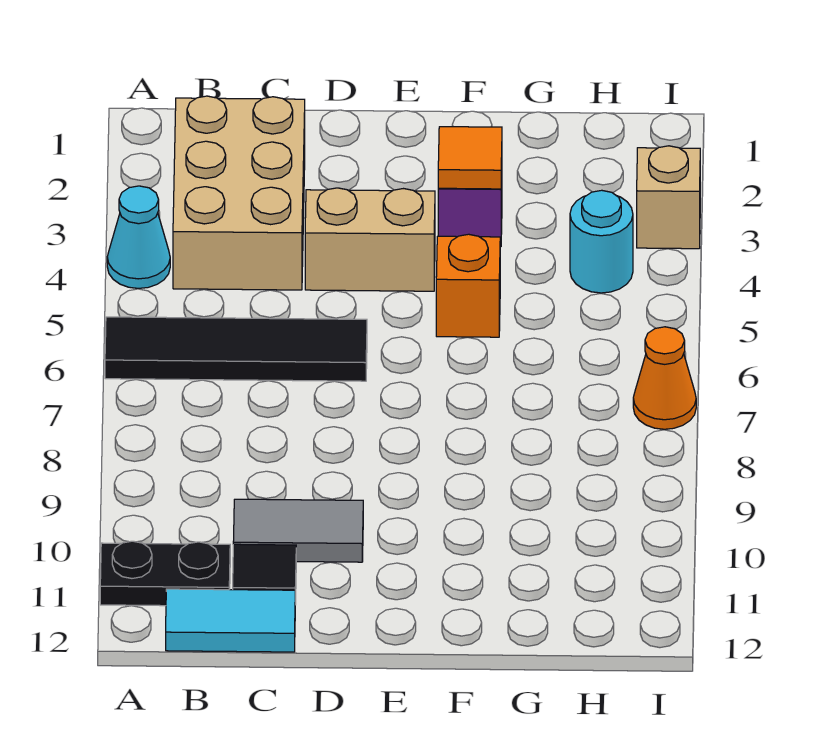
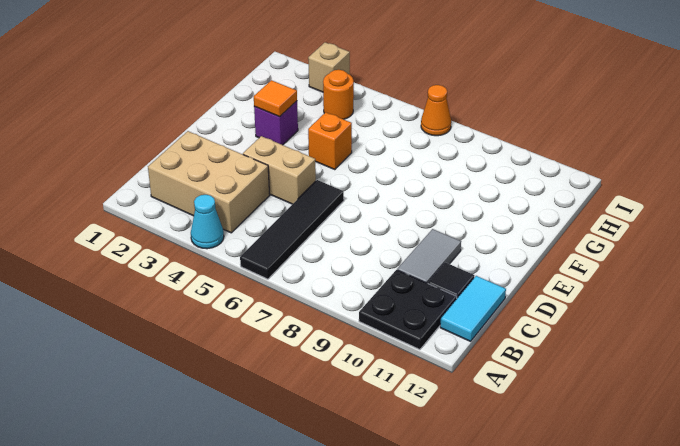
black 1x2 plate [100,541,230,606] -> black 2x2 plate [359,270,457,350]
tan 1x2 brick [305,188,435,291] -> tan 1x2 brick turned to [243,136,316,204]
cyan 1x1 round brick [570,190,633,293] -> orange 1x1 round brick [323,70,354,119]

